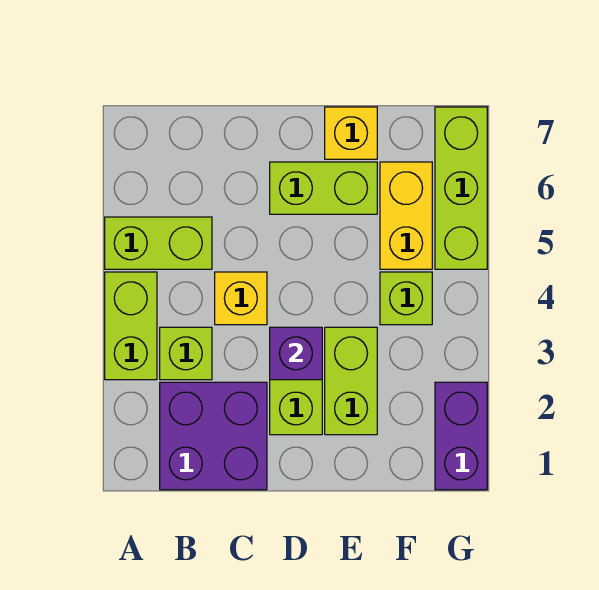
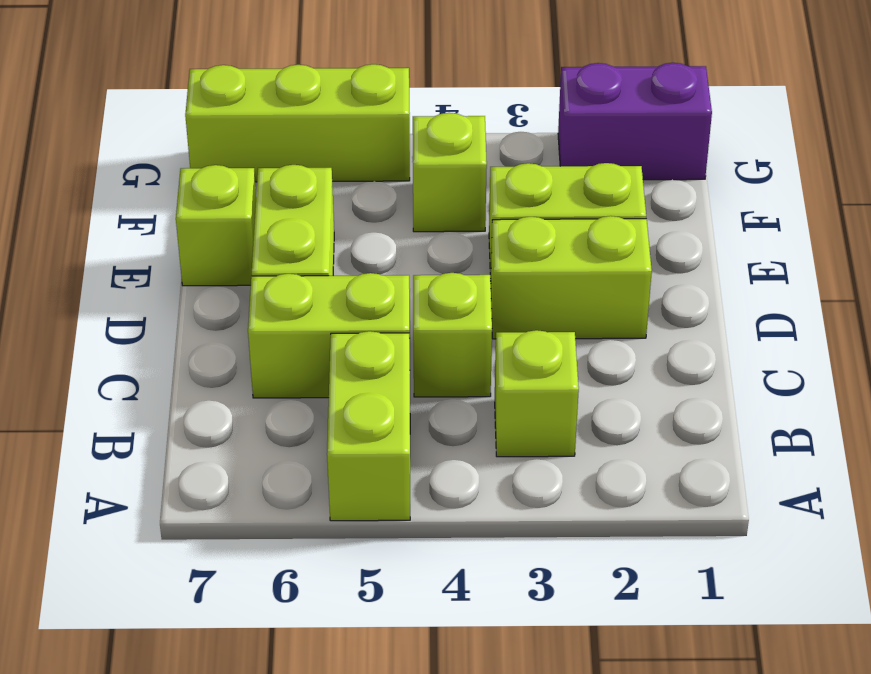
lime 1x2 brick [105,272,157,380] -> lime 1x2 brick moved to [248,273,410,398]
purple 2x2 brick [160,382,267,490] -> none
yellow 1x1 brick [215,272,267,325] -> lime 1x1 brick [413,273,492,397]
purple 1x1 brick [270,327,322,380] -> none
yellow 1x1 brick [325,107,377,159] -> lime 1x1 brick [176,165,256,286]
yellow 1x2 brick [380,162,432,269] -> none

